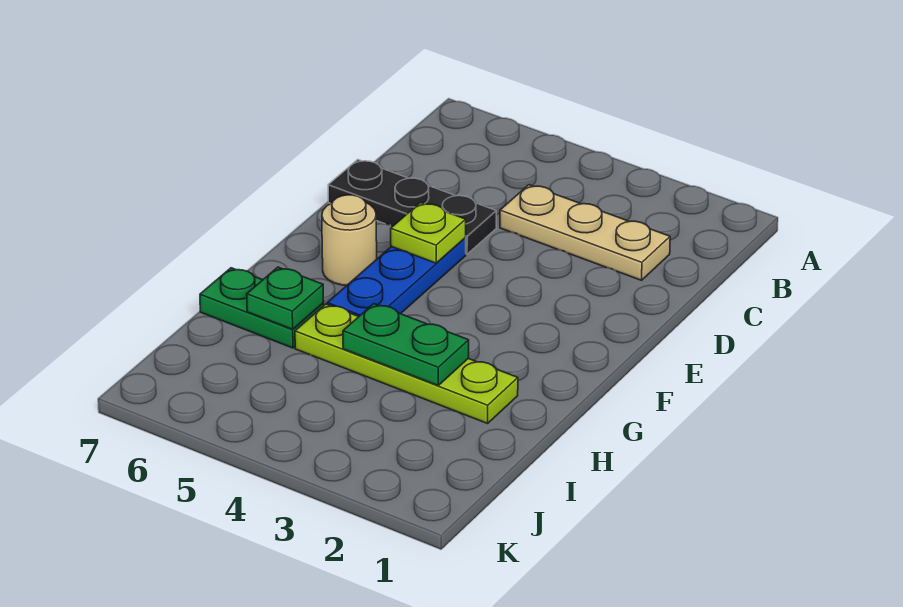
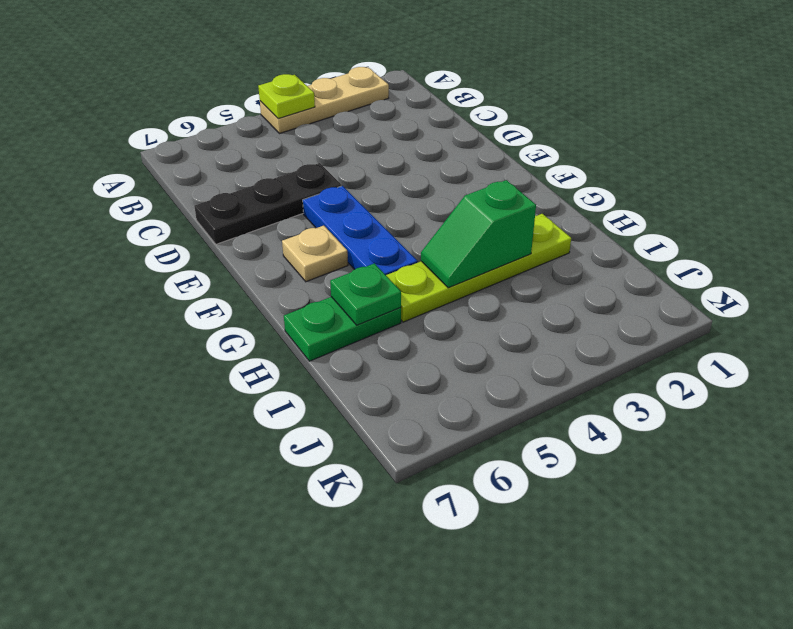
tan 1x3 plate [500,185,670,280] -> tan 1x3 plate moved to [260,67,389,133]
lime 1x1 plate [391,203,466,263] -> lime 1x1 plate moved to [258,74,315,119]
tan 1x1 round brick [322,195,377,285] -> tan 1x1 plate [282,226,348,282]
green 1x2 plate [343,304,469,385] -> green 1x2 slope [421,180,536,288]

